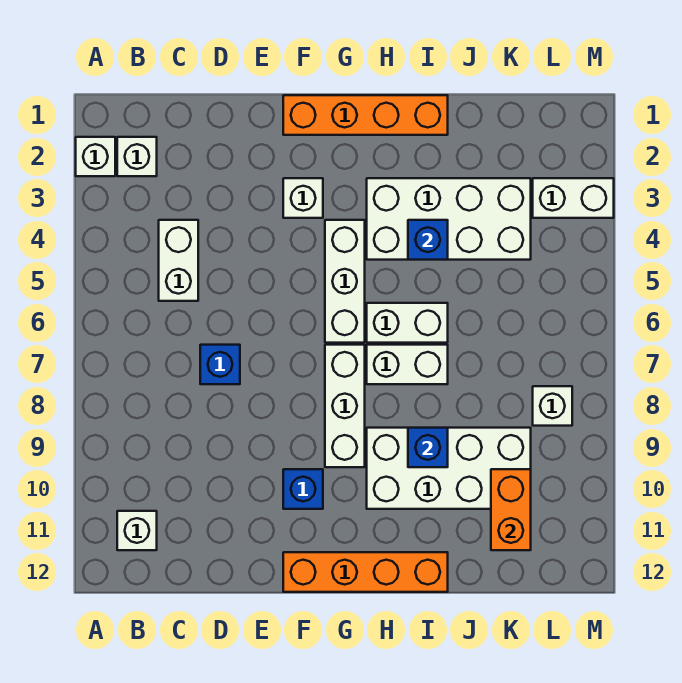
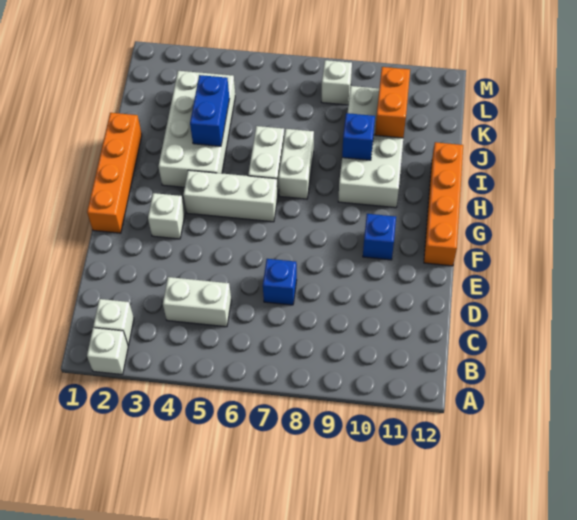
white 1x1 brick [117,511,157,550] -> none
white 1x3 brick [325,345,365,467] -> none
blue 1x1 brick [408,220,448,260] -> blue 1x2 brick [190,75,230,146]
orange 1x2 brick [491,469,531,550] -> orange 1x2 brick turned to [375,67,410,138]
white 1x2 brick [533,178,614,218] -> none

